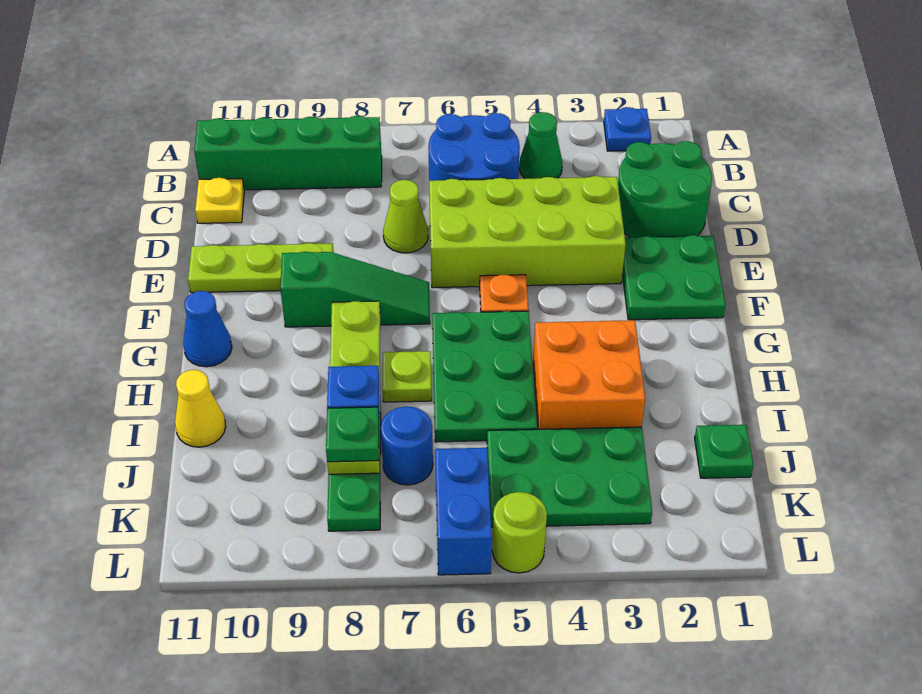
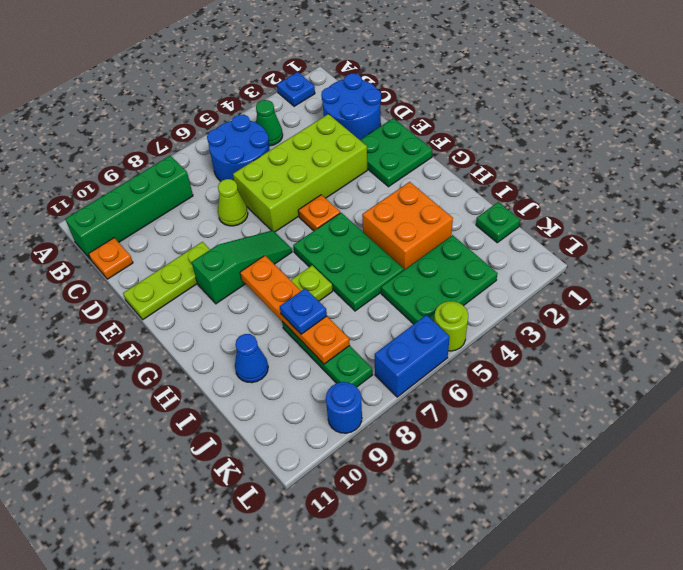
green 2x2 round brick [618,141,712,237] -> blue 2x2 round brick [321,73,381,140]
yellow 1x1 plate [195,178,244,223] -> orange 1x1 plate [89,238,133,279]
lime 1x4 plate [327,301,380,474] -> orange 1x4 plate [240,256,350,364]
blue 1x1 cone [183,291,232,367] -> blue 1x1 cone moved to [235,334,268,383]
yellow 1x1 cone [175,370,226,447] -> none
blue 1x1 round brick [381,406,433,485] -> blue 1x1 round brick moved to [326,382,362,433]
green 1x1 plate [326,407,379,462] -> none
blue 1x2 brick [435,448,492,575] -> blue 1x2 brick turned to [375,315,450,397]

